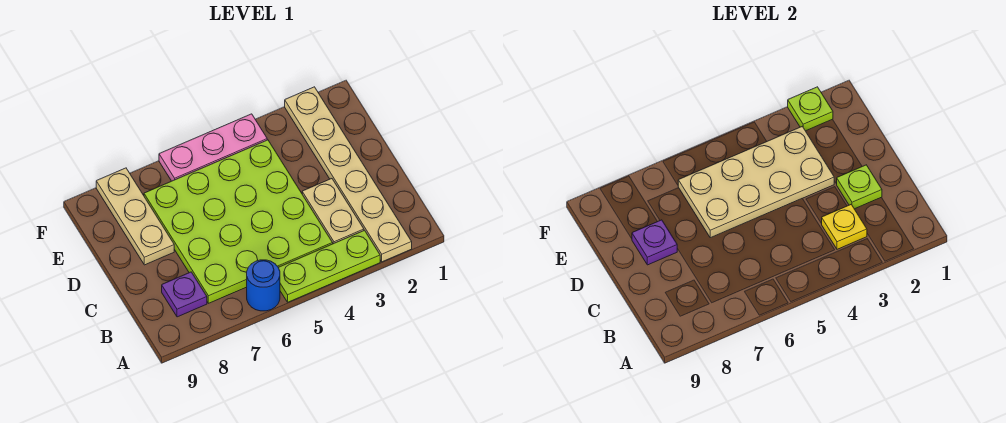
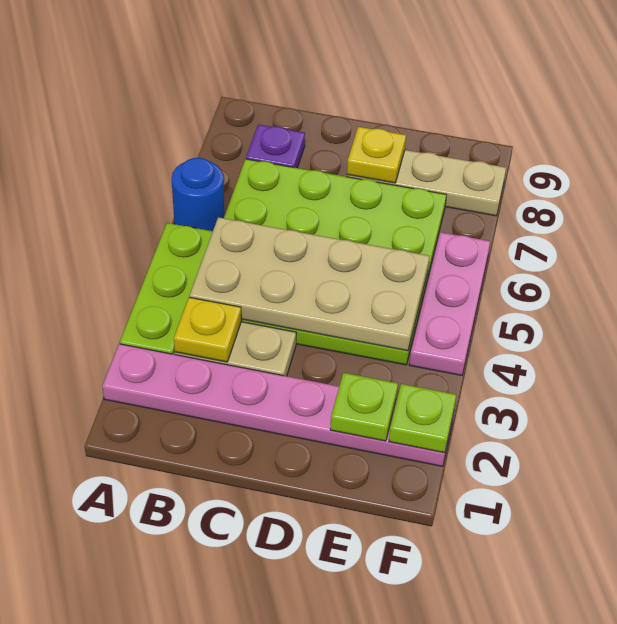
tan 1x6 plate [285,87,412,262] -> pink 1x6 plate [102,344,454,467]
lime 1x1 plate [837,165,882,209] -> lime 1x1 plate moved to [330,373,398,441]
tan 2x4 plate [678,127,834,238] -> tan 2x4 plate turned to [189,217,429,351]
purple 1x1 plate [632,220,677,265] -> yellow 1x1 plate [347,127,406,183]

